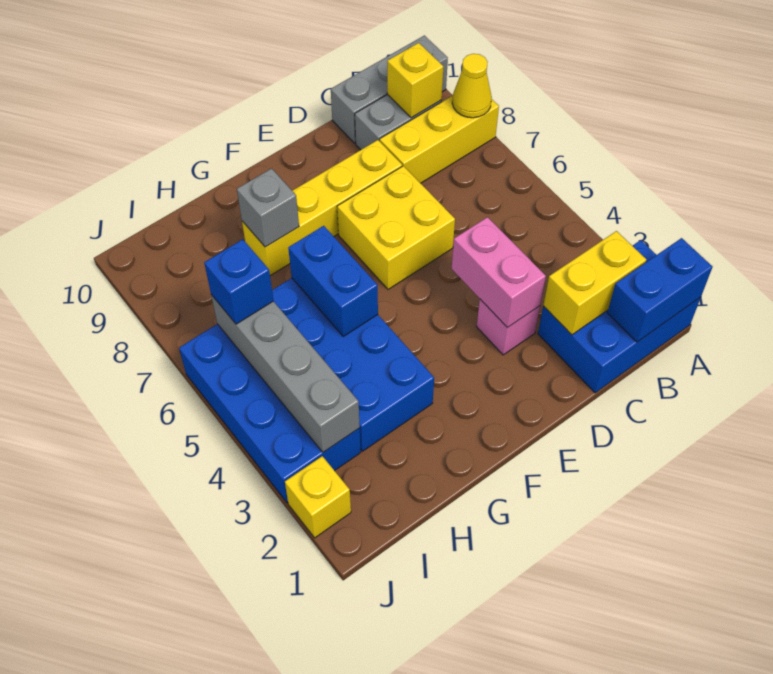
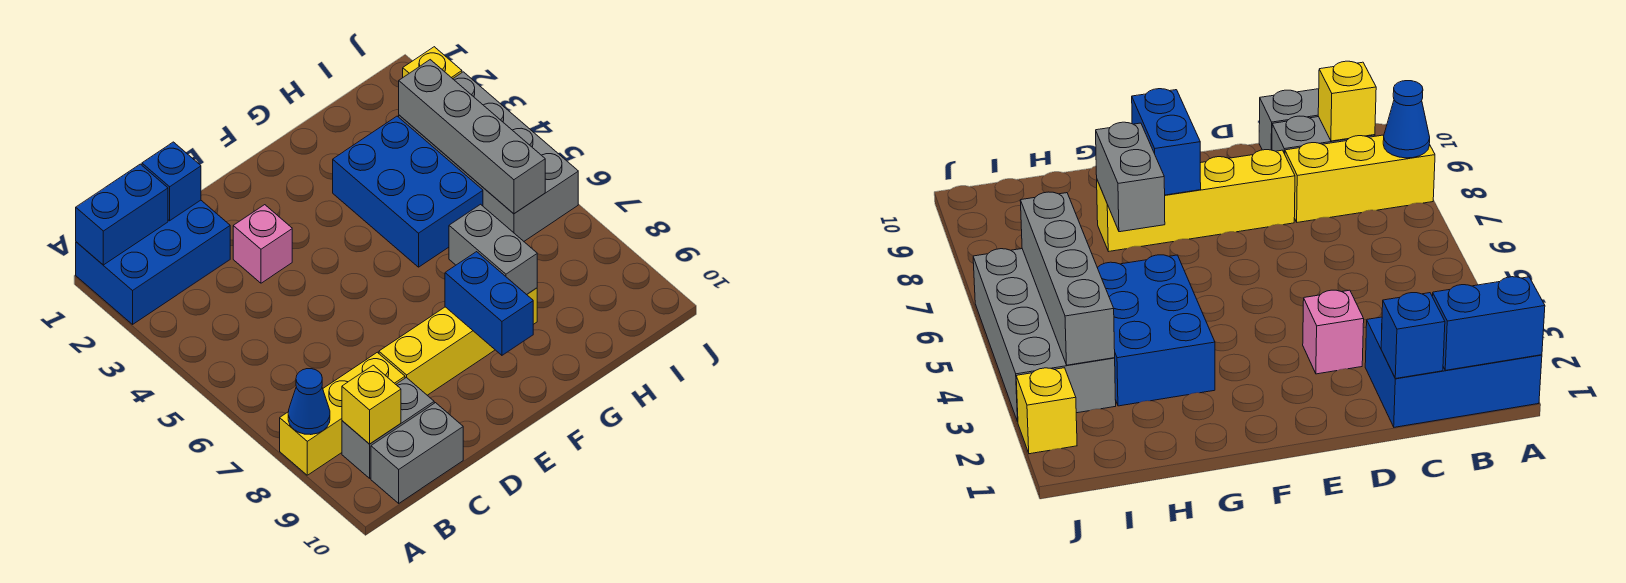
yellow 1x1 cone [452,54,492,118] -> blue 1x1 cone [288,369,330,435]
grey 1x3 brick [331,35,448,143] -> grey 1x2 brick [371,403,463,503]
yellow 1x2 brick [543,231,646,335] -> none
pink 1x2 brick [452,217,546,328] -> none
yellow 2x2 brick [337,166,455,289] -> none
blue 2x4 brick [272,278,434,451] -> blue 2x3 brick [333,116,483,267]
blue 1x2 brick [288,226,378,336] -> blue 1x2 brick moved to [445,252,533,355]
grey 1x1 brick [237,168,299,247] -> grey 1x2 brick [449,204,537,295]
blue 2x4 brick [179,324,361,503] -> grey 2x4 brick [399,72,578,241]
blue 1x1 brick [204,239,273,324] -> blue 1x1 brick moved to [142,142,201,221]

